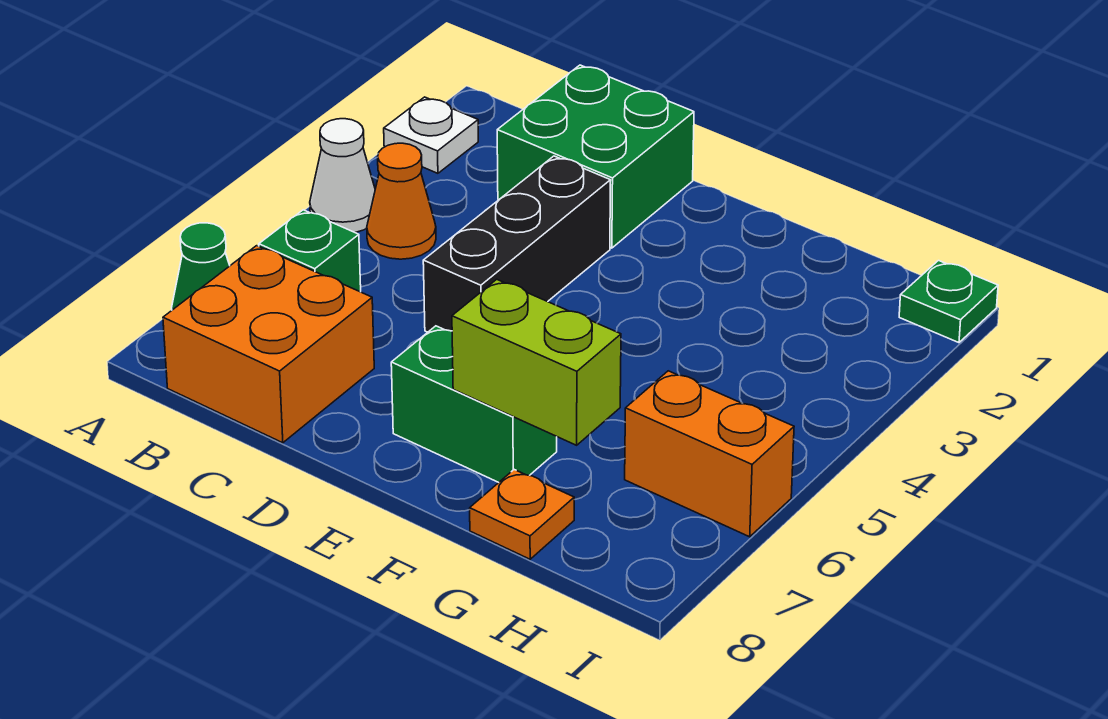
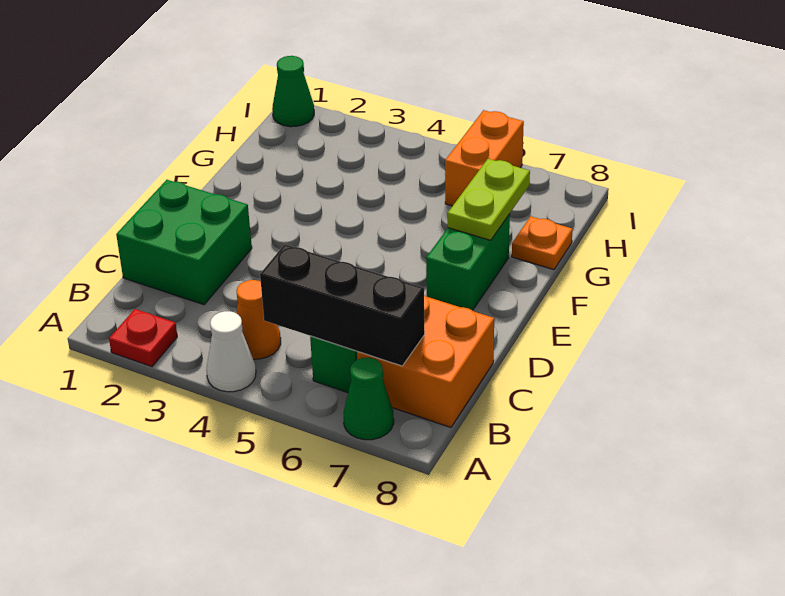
white 1x1 plate [384,97,478,173] -> red 1x1 plate [109,309,177,367]
black 1x3 brick [423,156,611,332] -> black 1x3 brick moved to [260,244,425,366]
lime 1x2 brick [452,279,621,445] -> lime 1x2 plate [448,159,530,240]
green 1x1 plate [899,261,998,343] -> green 1x1 cone [272,56,314,127]

